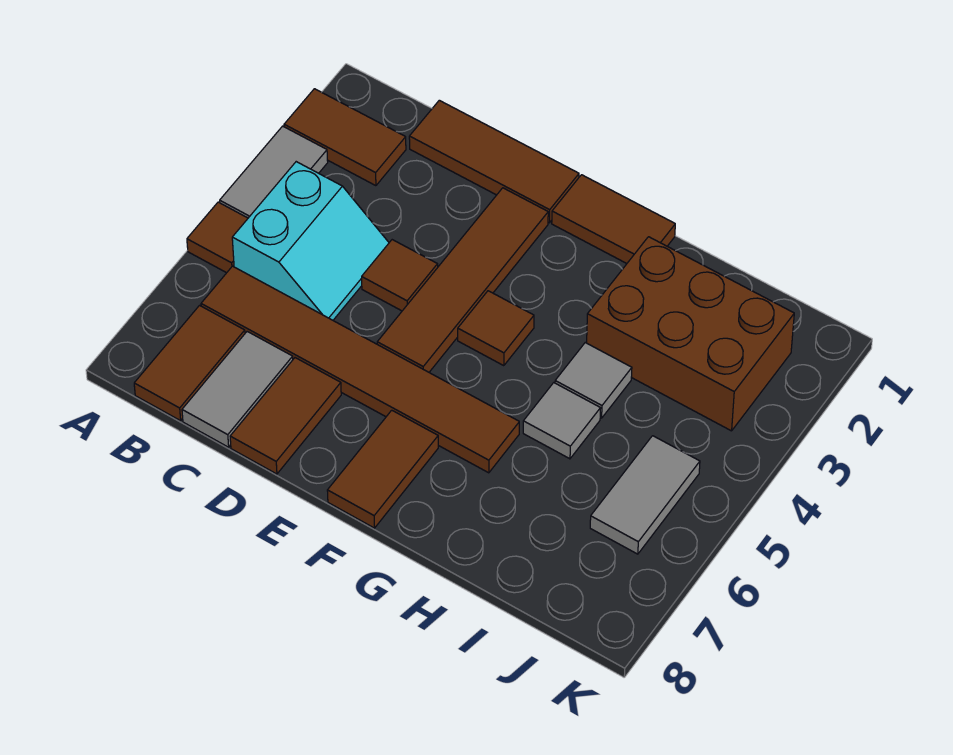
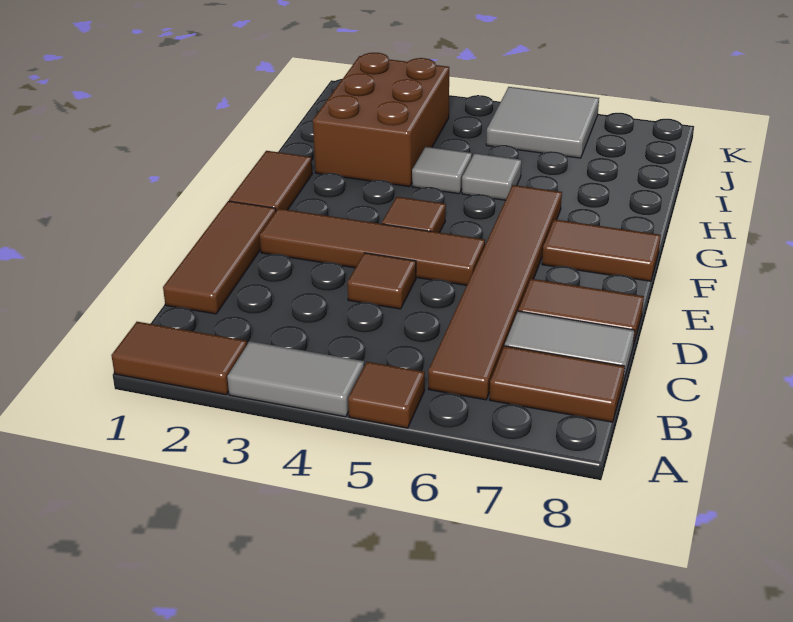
brown 1x2 tile [284,89,406,186] -> brown 1x2 tile turned to [111,322,247,395]
cyan 2x2 slope [232,162,389,320] -> none
grey 1x2 tile [590,436,700,554] -> grey 2x2 tile [486,87,599,158]

